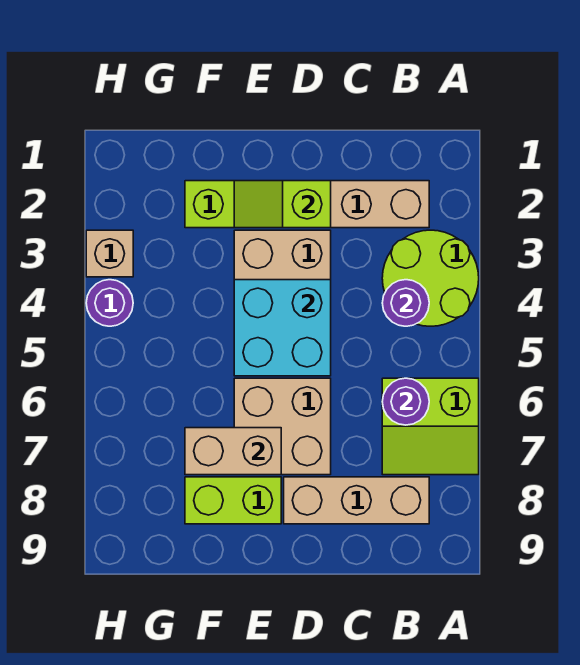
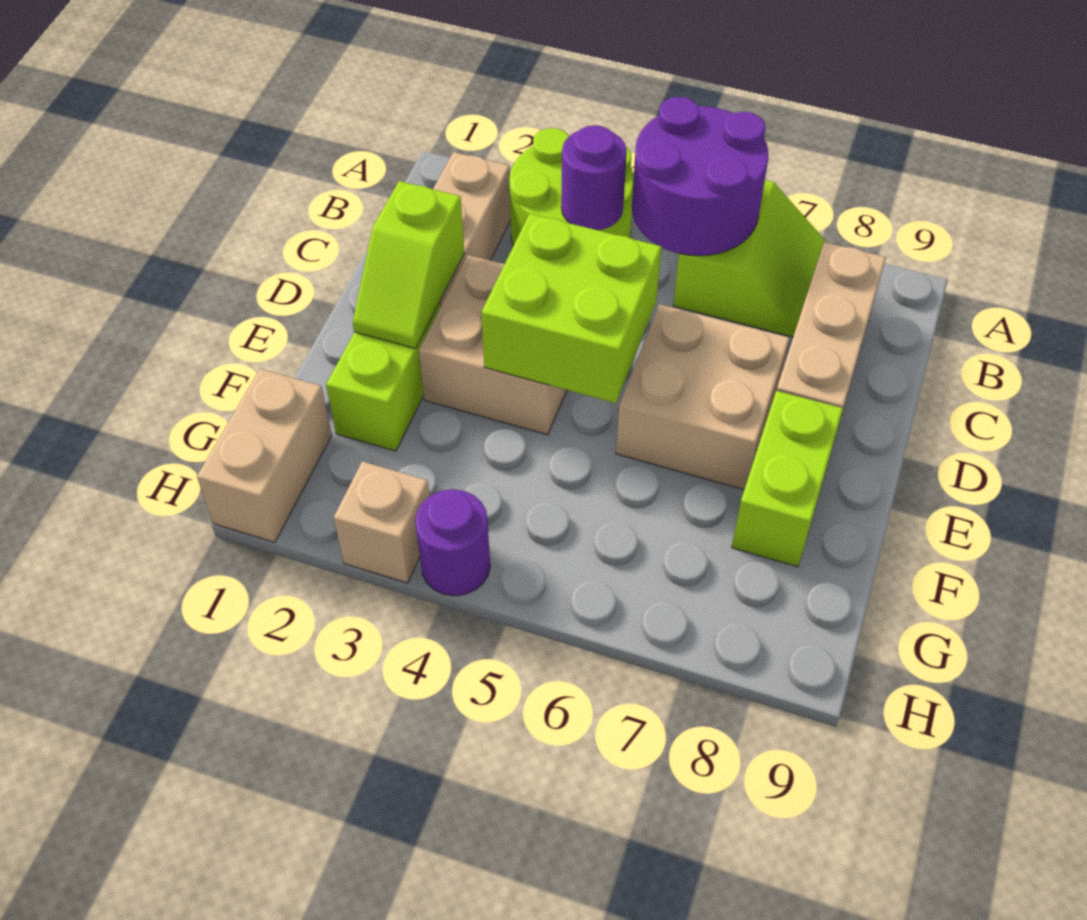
purple 1x1 round brick [382,378,429,425] -> purple 2x2 round brick [632,97,768,256]
cyan 2x2 brick [234,280,331,376] -> lime 2x2 brick [481,214,661,403]
tan 1x2 brick [185,428,281,475] -> tan 1x2 brick moved to [197,369,332,543]

